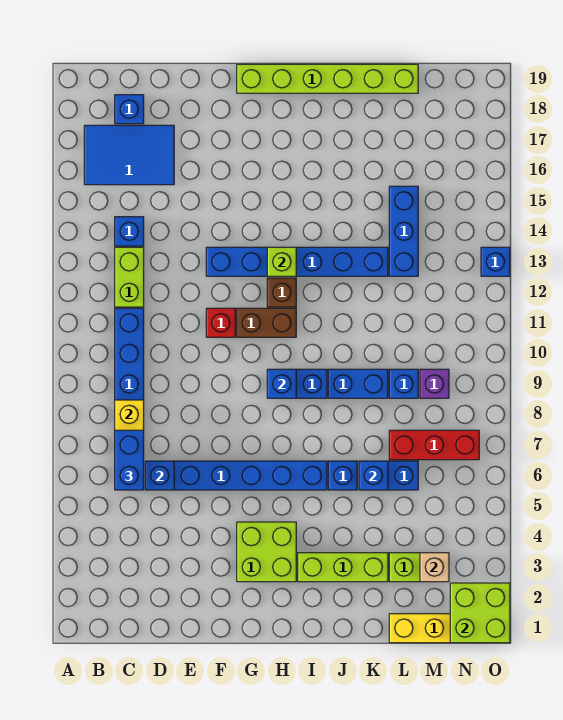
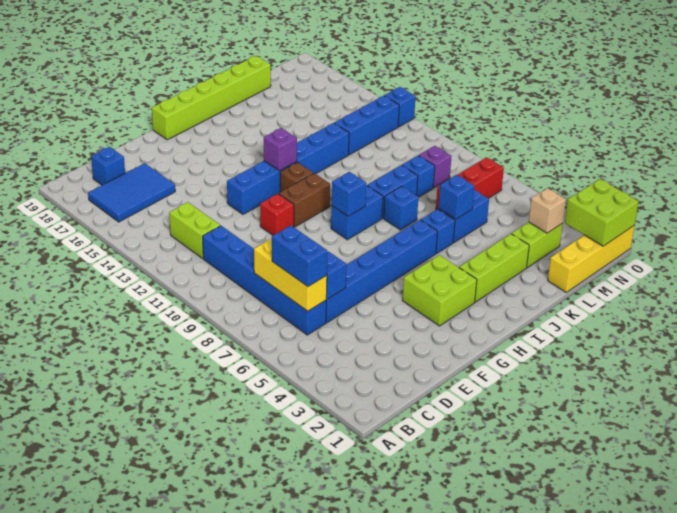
blue 1x1 brick [115,217,144,246] -> blue 1x1 brick moved to [384,186,418,230]
lime 1x1 brick [267,247,296,276] -> purple 1x1 brick [264,128,297,171]
blue 1x3 brick [389,186,418,276] -> blue 1x3 brick turned to [335,96,399,155]

